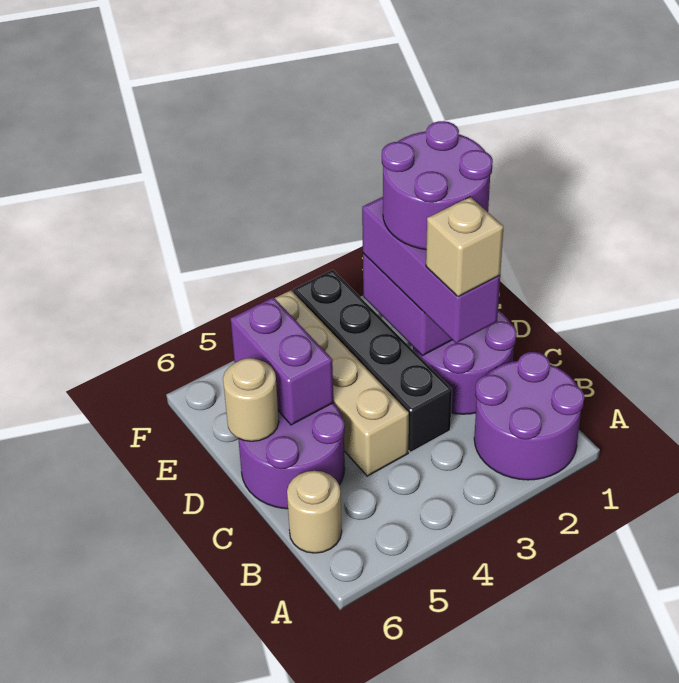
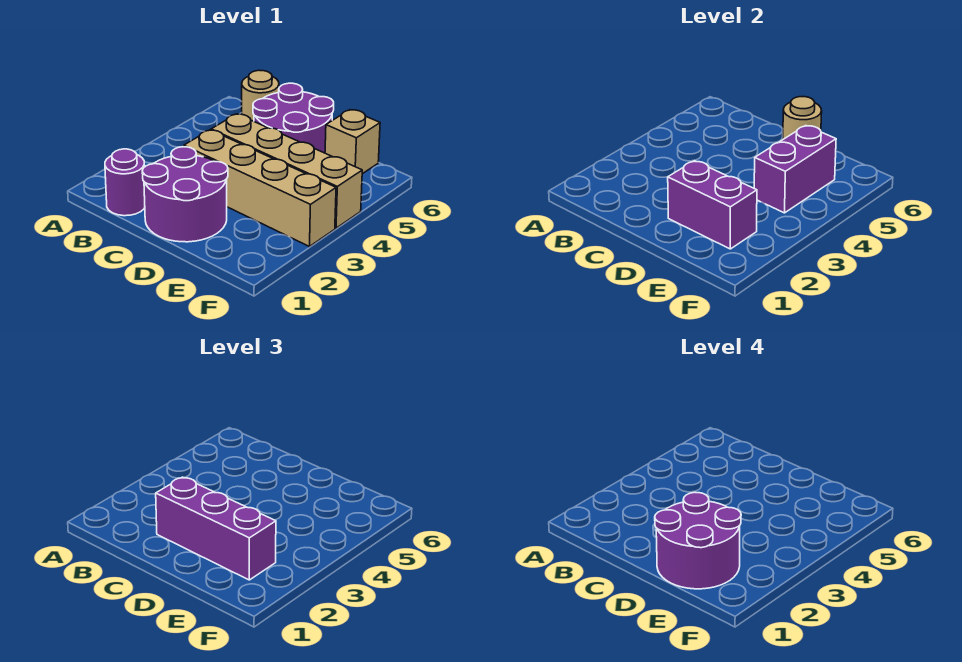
purple 2x2 round brick [474,352,584,480] -> purple 1x1 round brick [105,149,145,216]
tan 1x1 brick [426,197,504,297] -> tan 1x1 brick moved to [325,110,380,174]
black 1x4 brick [293,270,452,452] -> tan 1x4 brick [184,130,336,247]
purple 1x2 brick [231,297,334,425] -> purple 1x2 brick turned to [754,126,836,213]

